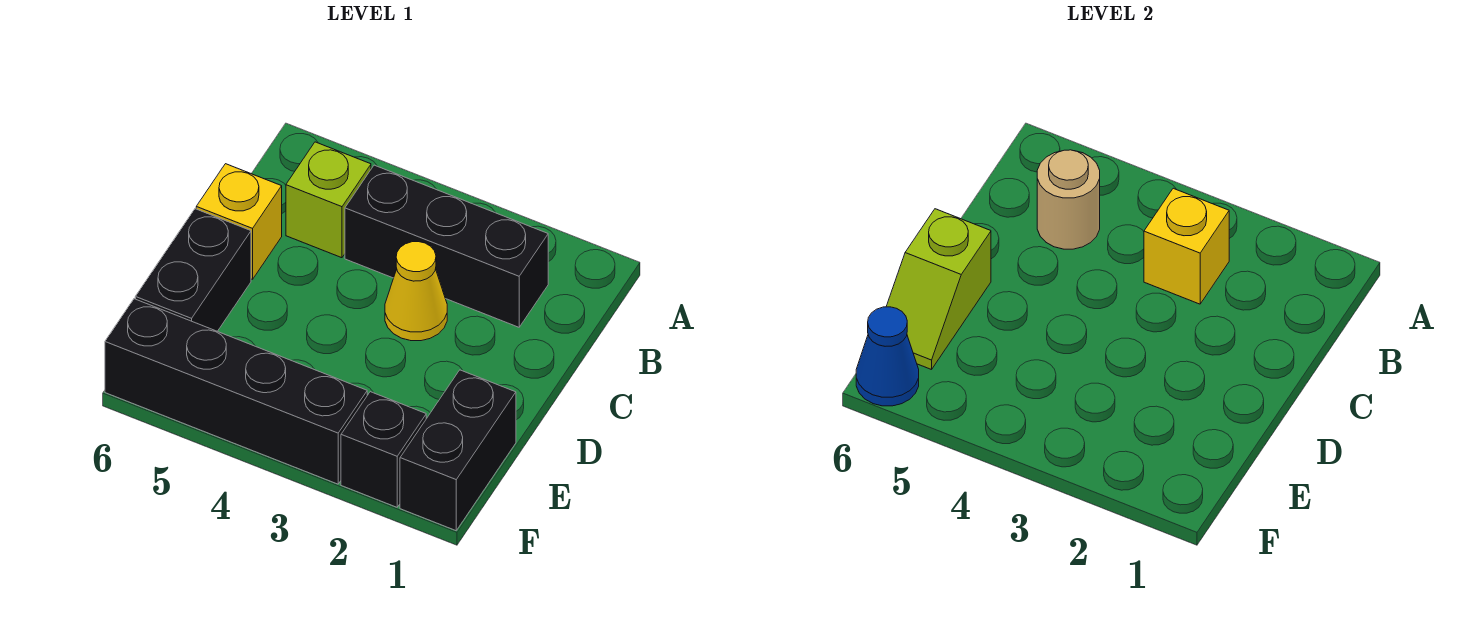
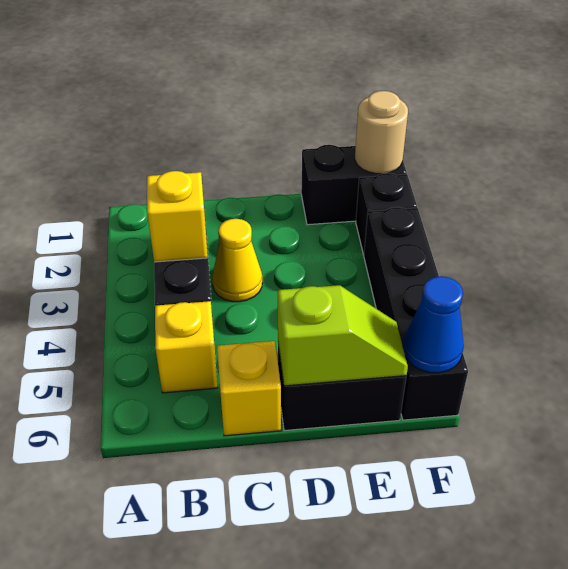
lime 1x1 brick [286,142,371,258] -> yellow 1x1 brick [155,301,218,393]
tan 1x1 round brick [1037,150,1100,249] -> tan 1x1 round brick moved to [355,91,408,174]

